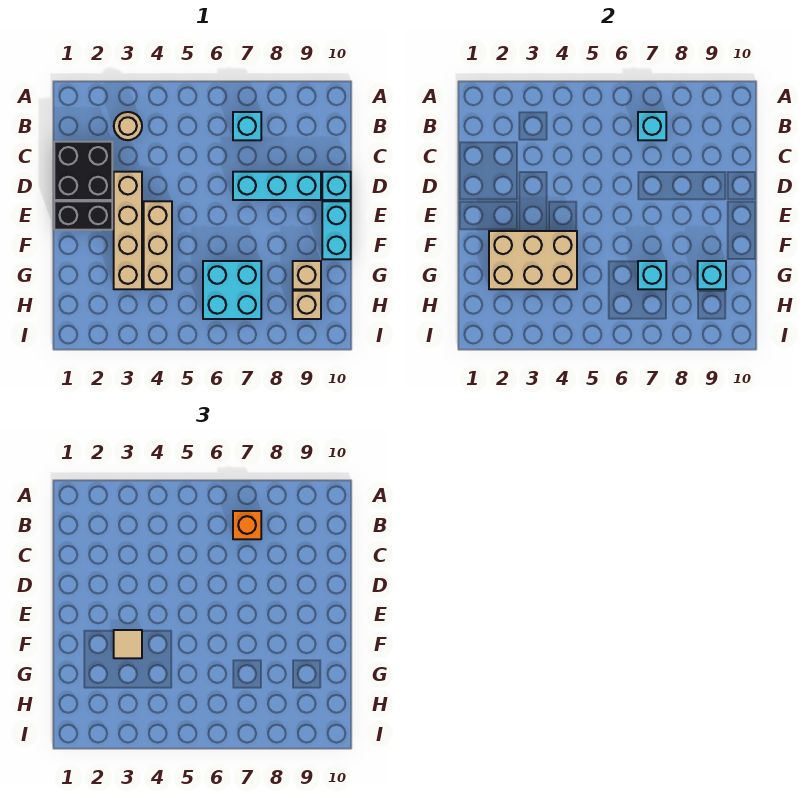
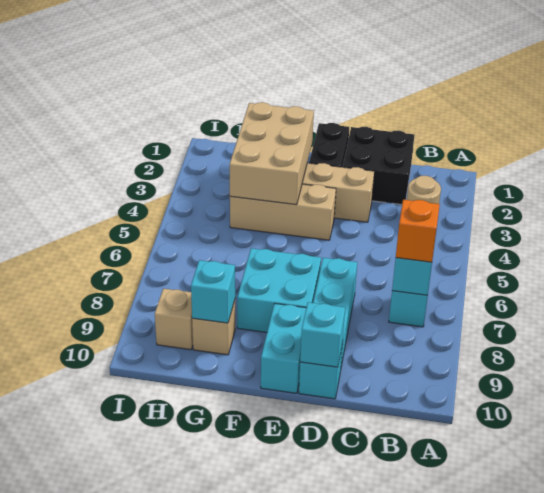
cyan 1x2 brick [322,201,351,259] -> cyan 1x2 brick turned to [261,304,306,393]
tan 1x1 tile [114,630,142,658] -> none
cyan 2x2 brick [203,261,261,319] -> cyan 2x2 brick moved to [237,248,321,332]
cyan 1x1 brick [638,261,666,289] -> cyan 1x1 brick moved to [300,302,345,367]

